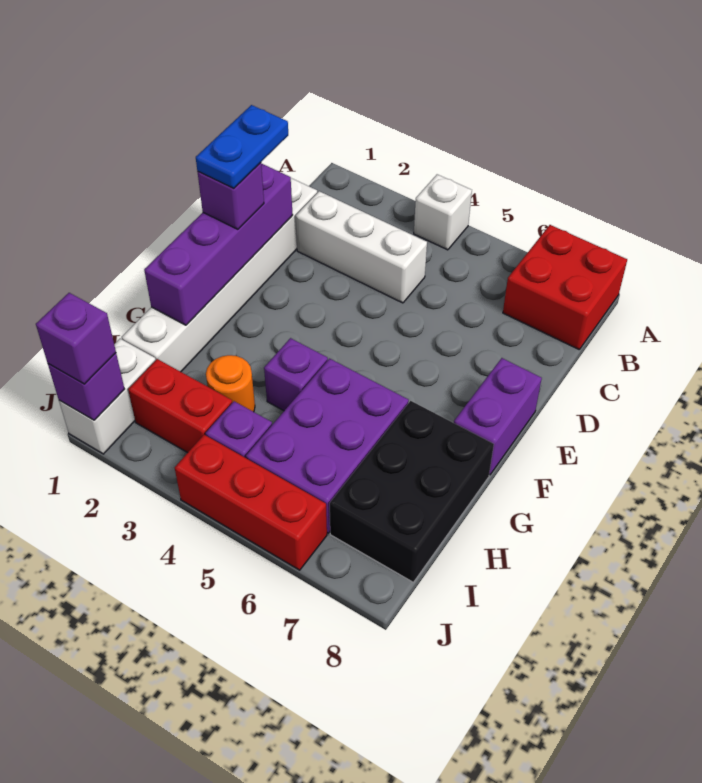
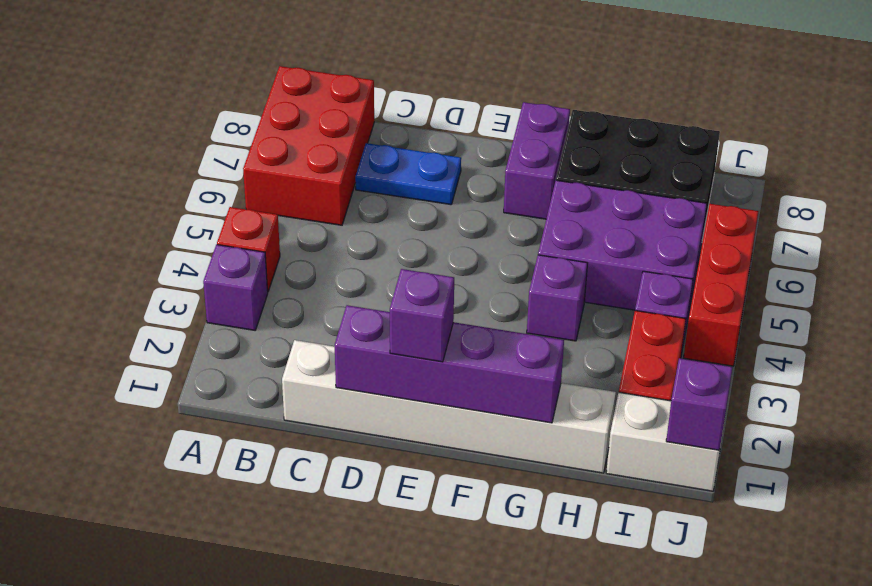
white 1x1 brick [414,174,472,250] -> red 1x1 brick [217,207,280,291]
red 2x2 brick [503,225,627,349] -> red 2x3 brick [243,66,374,225]
white 1x3 brick [296,191,427,303] -> none
blue 1x2 plate [196,105,288,189] -> blue 1x2 plate moved to [355,143,461,205]
purple 1x2 brick [454,358,542,475] -> purple 1x2 brick turned to [504,102,570,219]
orange 1x1 round brick [206,355,255,412] -> none
purple 1x1 brick [36,293,116,384] -> purple 1x1 brick moved to [203,245,268,330]

